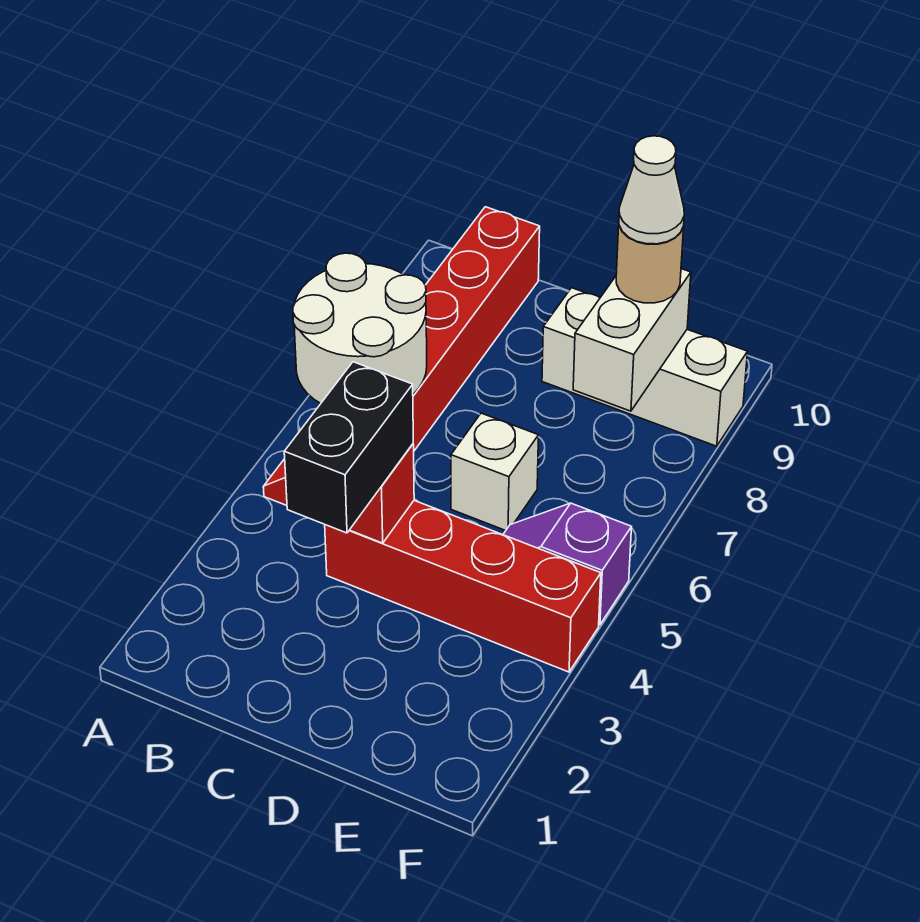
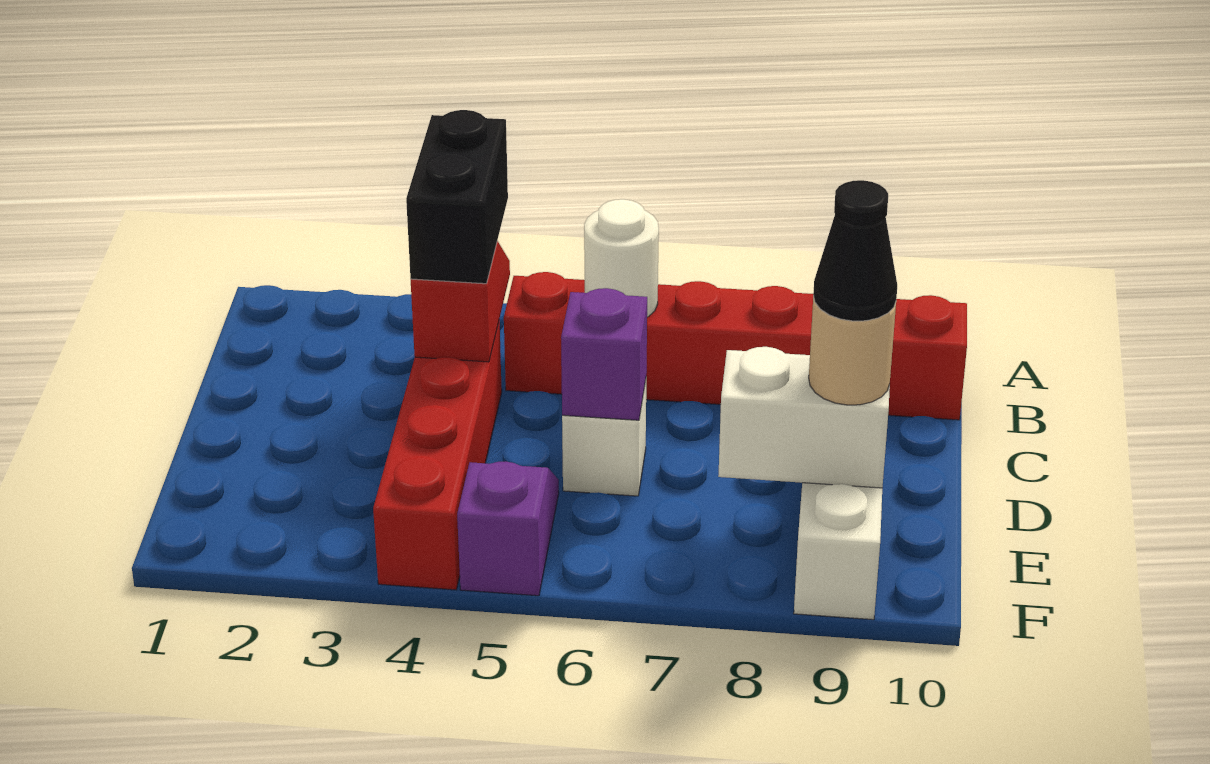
white 2x2 round brick [293,253,427,403] -> white 1x1 round brick [584,199,659,317]
black 1x2 brick [284,362,413,533] -> black 1x2 brick turned to [406,110,508,284]
none -> purple 1x1 brick [561,288,647,420]
white 1x1 cone [619,136,684,244] -> black 1x1 cone [813,180,897,321]

